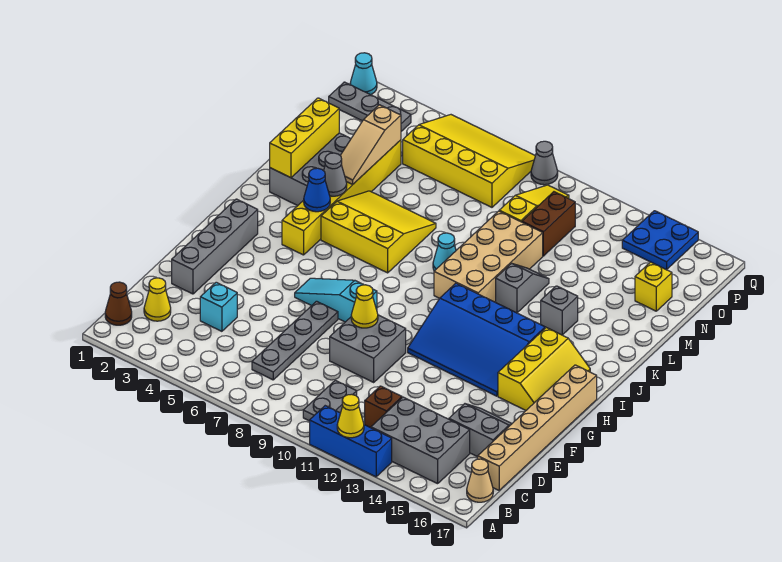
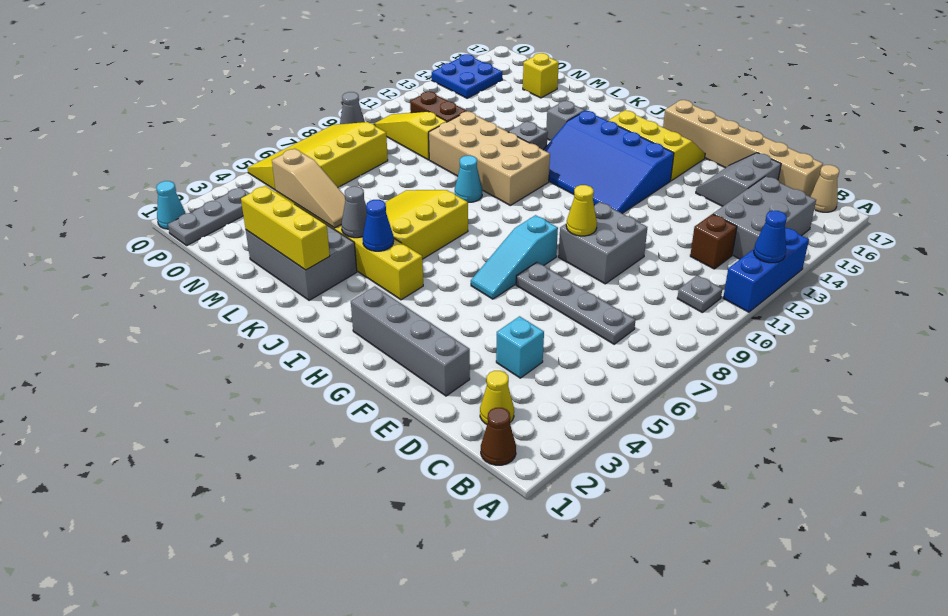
yellow 1x1 cone [337,394,364,438] -> blue 1x1 cone [754,211,787,263]
grey 1x2 plate [303,380,357,421] -> grey 1x1 plate [677,275,722,313]
blue 3x4 slope [408,283,545,396] -> blue 3x4 slope turned to [543,111,674,213]

